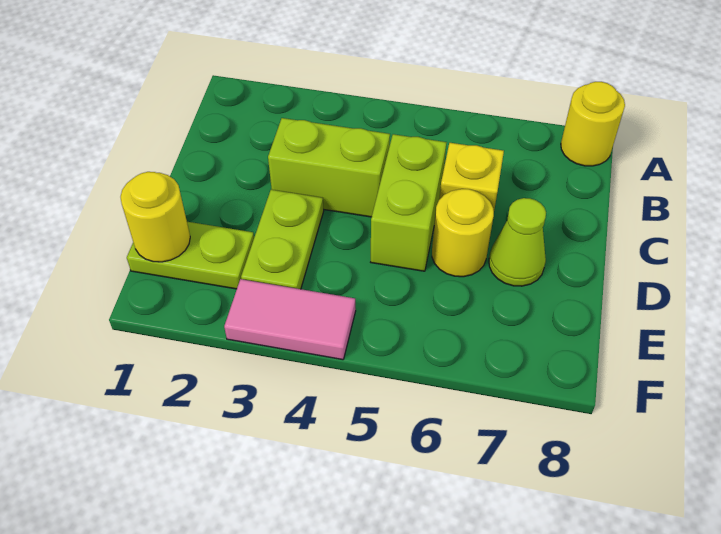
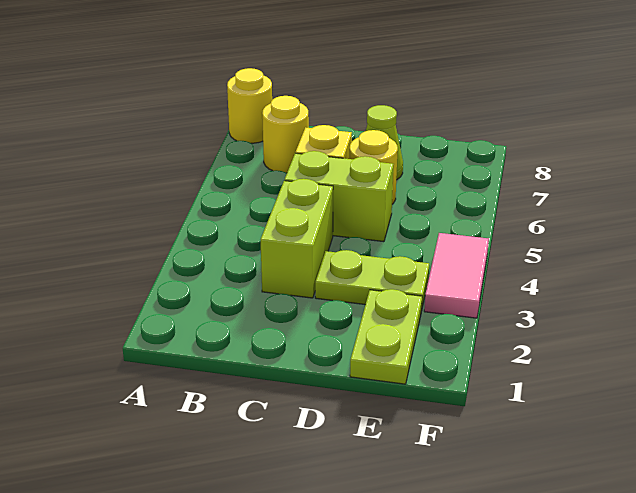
yellow 1x1 round brick [121,172,190,262] -> yellow 1x1 round brick moved to [262,96,309,173]

